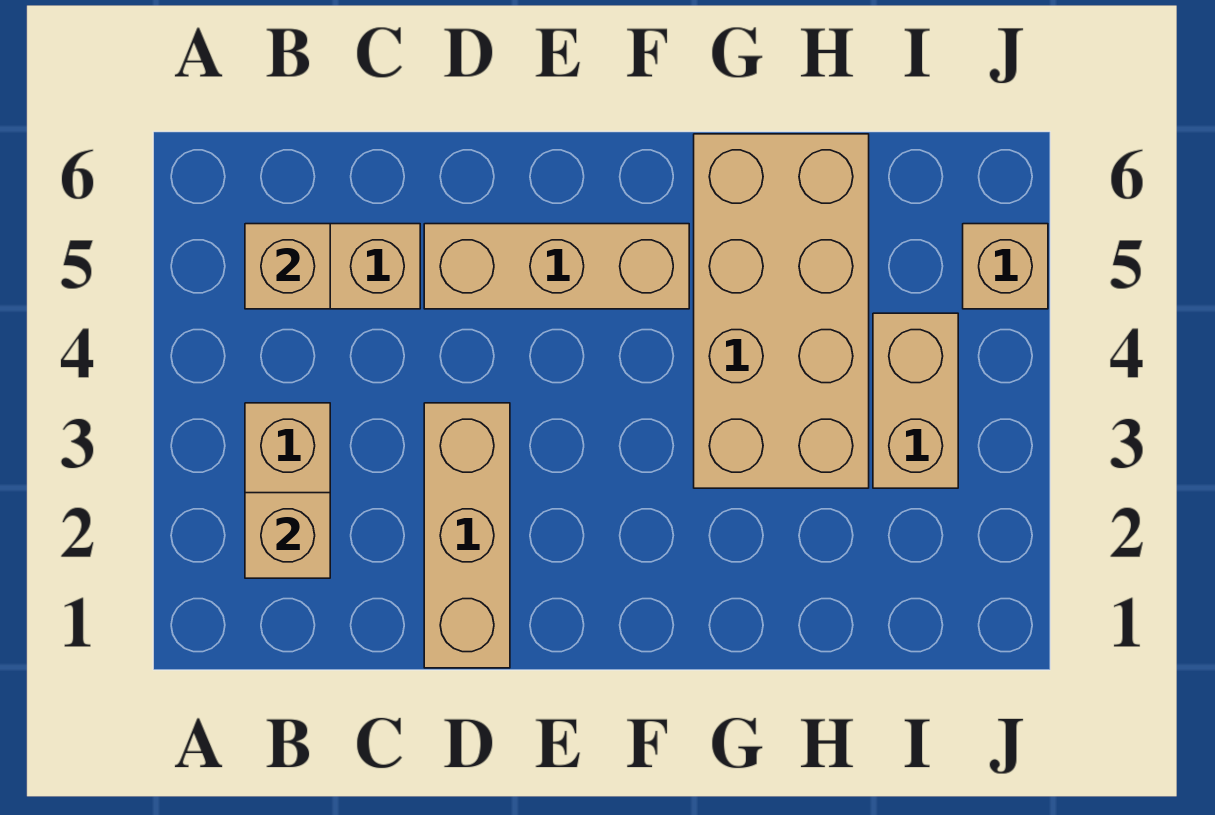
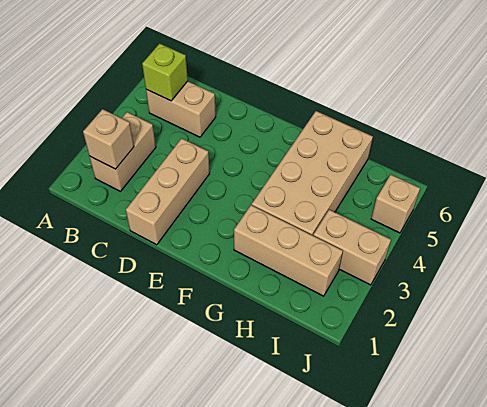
tan 1x1 brick [245,224,330,309] -> lime 1x1 brick [142,43,188,101]
tan 1x3 brick [424,224,689,309] -> tan 1x3 brick moved to [234,205,343,296]
tan 1x2 brick [873,313,958,488] -> tan 1x2 brick turned to [313,210,391,285]

